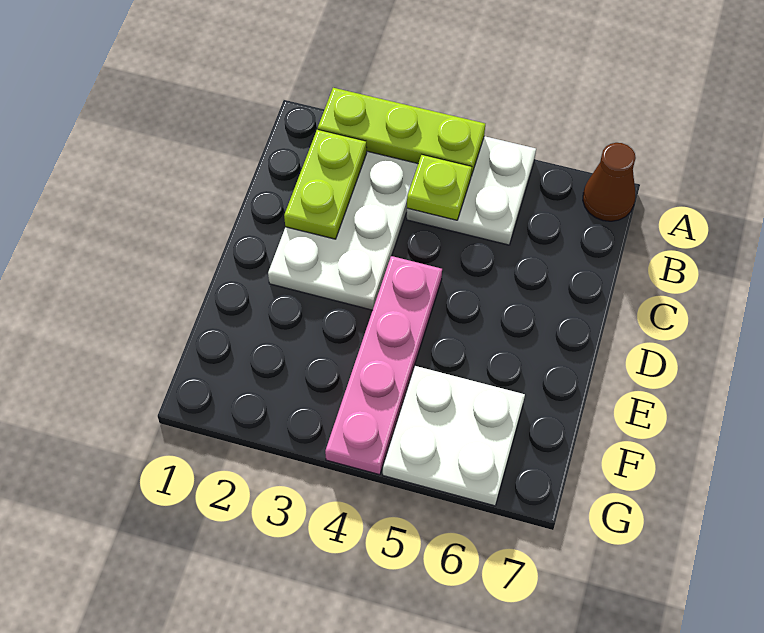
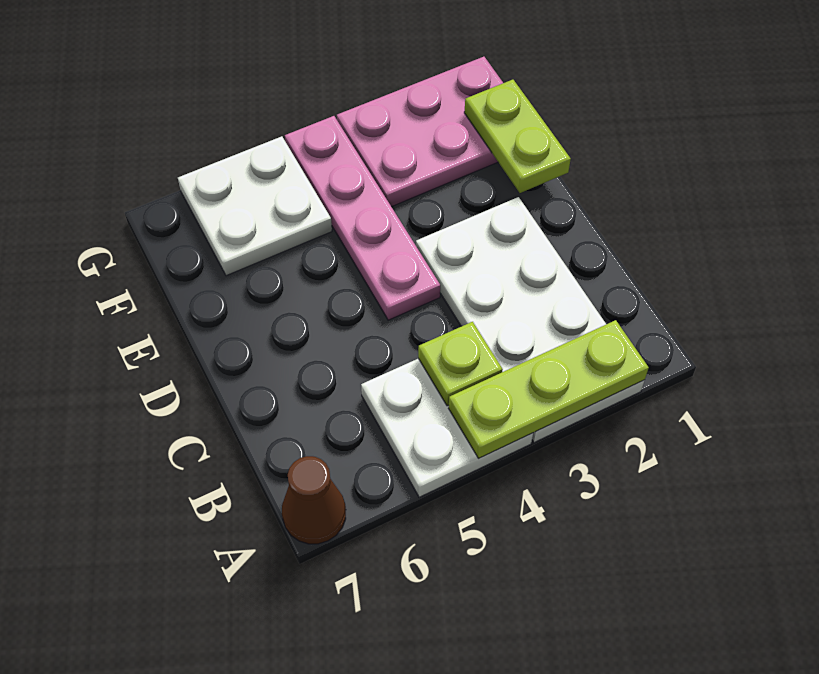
lime 1x2 plate [284,130,367,239] -> lime 1x2 plate moved to [464,80,571,193]
none -> pink 2x3 plate [337,57,503,207]

